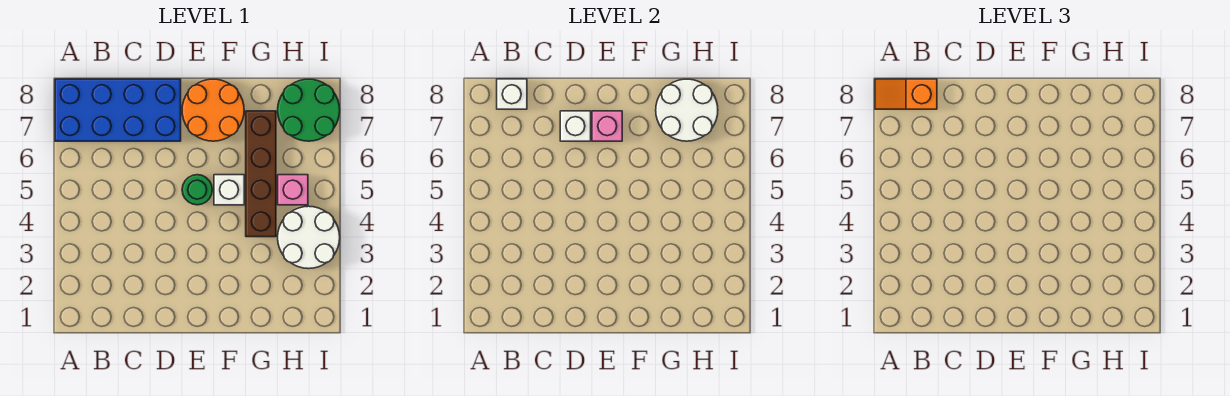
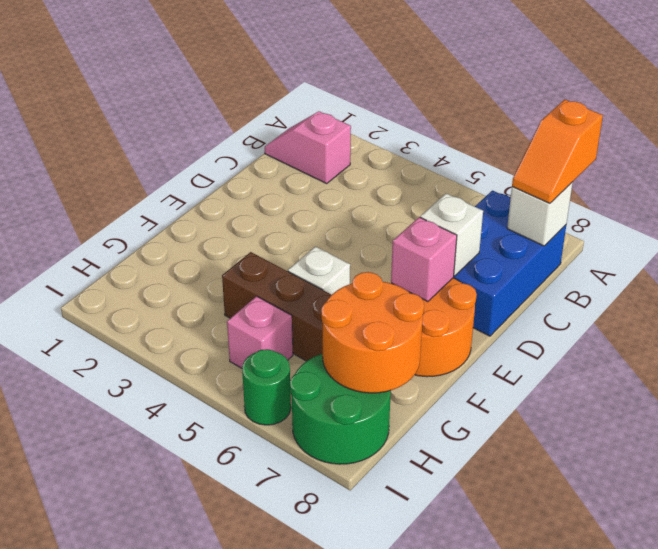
blue 2x4 brick [55,79,181,141] -> blue 2x3 brick [453,191,566,336]
orange 1x2 slope [875,79,937,109] -> orange 1x2 slope turned to [512,99,603,203]
none -> pink 1x2 slope [265,111,351,184]
green 1x1 round brick [182,175,212,205] -> green 1x1 round brick moved to [242,349,291,425]
white 2x2 round brick [656,79,718,141] -> orange 2x2 round brick [321,272,424,393]
white 2x2 round brick [278,206,340,269] -> none

